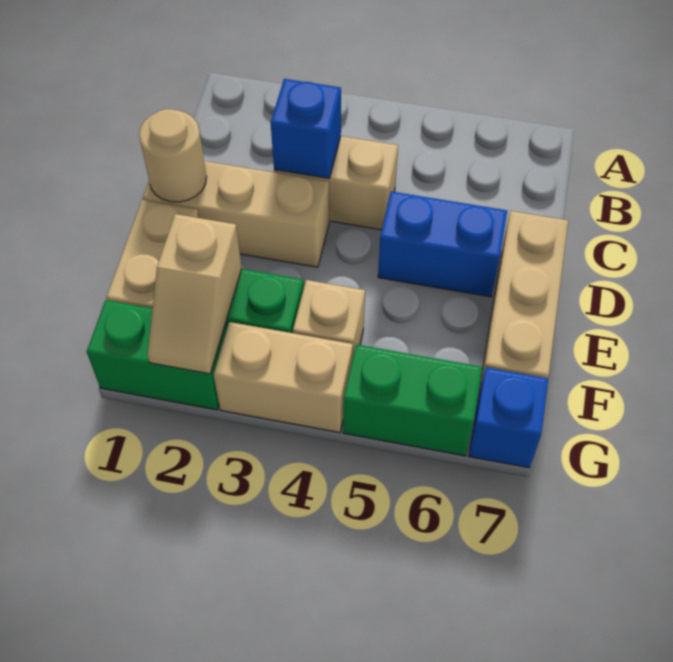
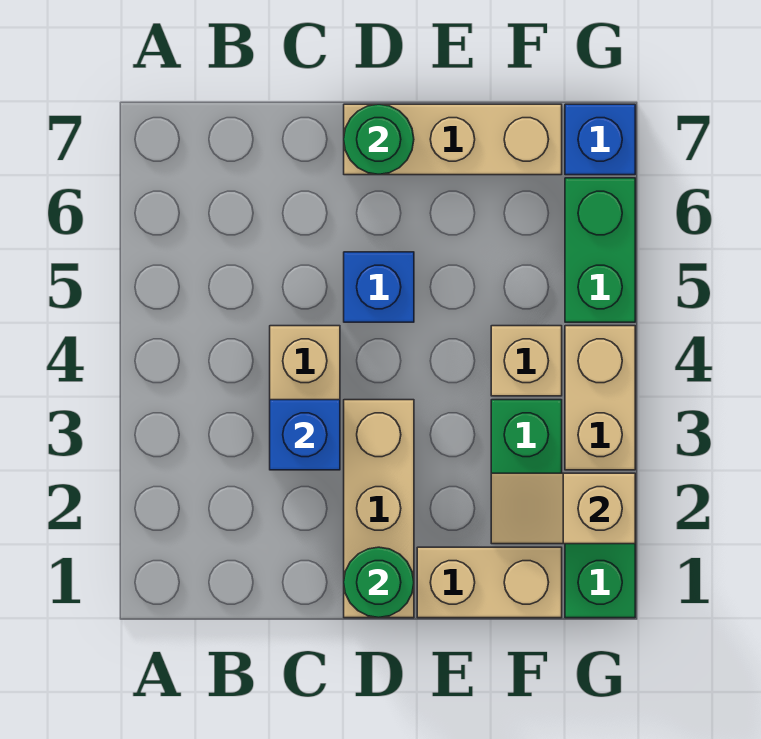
tan 1x1 round brick [139,109,207,202] -> green 1x1 round brick [344,547,414,618]
blue 1x2 brick [378,191,507,297] -> blue 1x1 brick [344,252,414,322]
none -> green 1x1 round brick [344,104,414,174]
tan 1x2 slope [148,214,242,374] -> tan 1x2 slope turned to [491,473,635,544]

